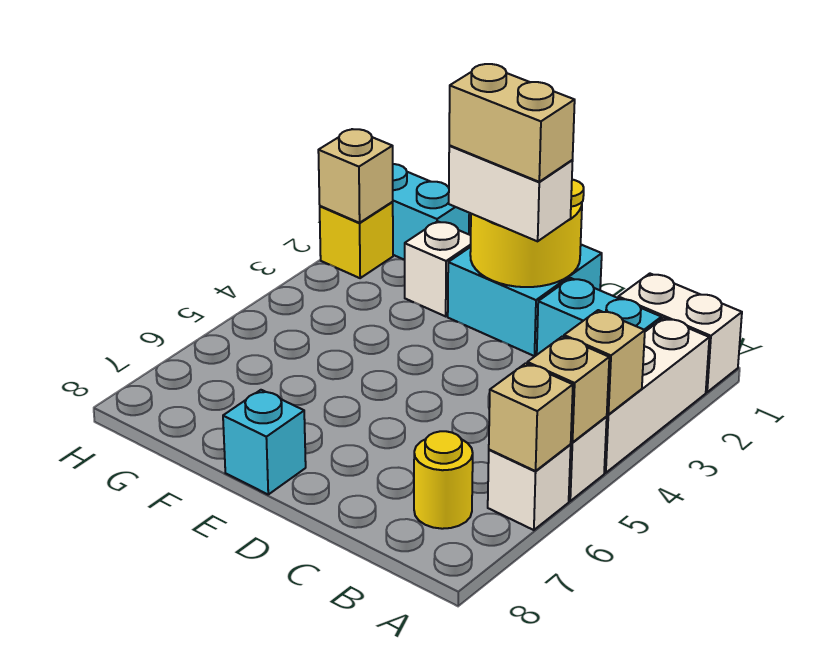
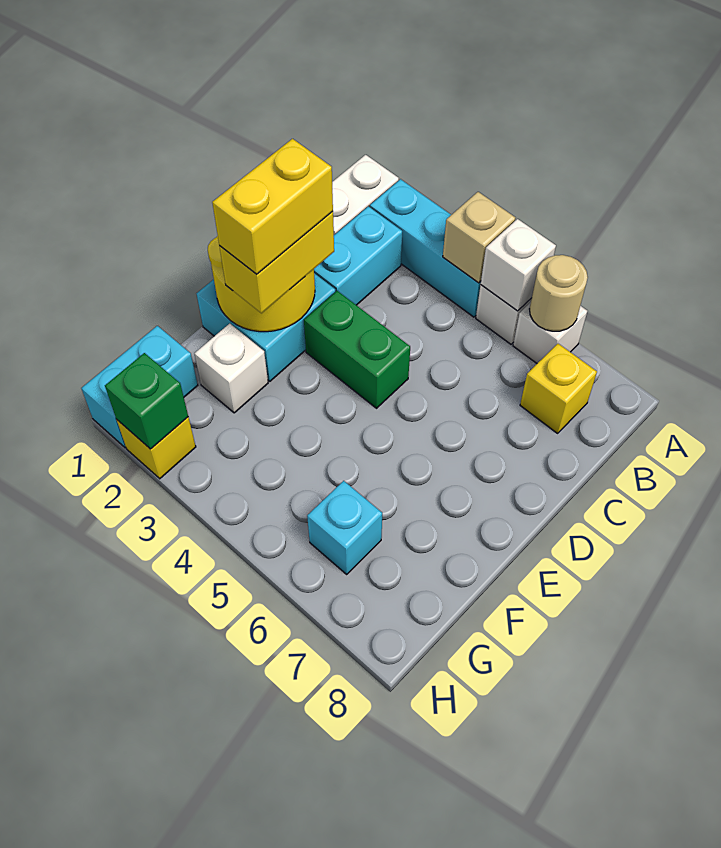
white 1x3 brick [604,318,709,473] -> cyan 1x3 brick [370,179,481,317]
tan 1x1 brick [527,336,609,442] -> white 1x1 brick [481,219,556,311]
tan 1x1 brick [489,363,573,471] -> tan 1x1 round brick [530,255,588,331]
yellow 1x1 round brick [414,431,473,529] -> yellow 1x1 brick [520,344,597,433]
white 1x2 brick [449,146,573,241] -> yellow 1x2 brick [219,211,334,313]
tan 1x2 brick [449,64,575,182] -> yellow 1x2 brick [212,139,333,274]
none -> green 1x2 brick [304,291,410,408]
cyan 1x1 brick [223,390,306,494] -> cyan 1x1 brick moved to [307,481,382,574]
tan 1x1 brick [318,129,393,223] -> green 1x1 brick [105,353,188,449]

